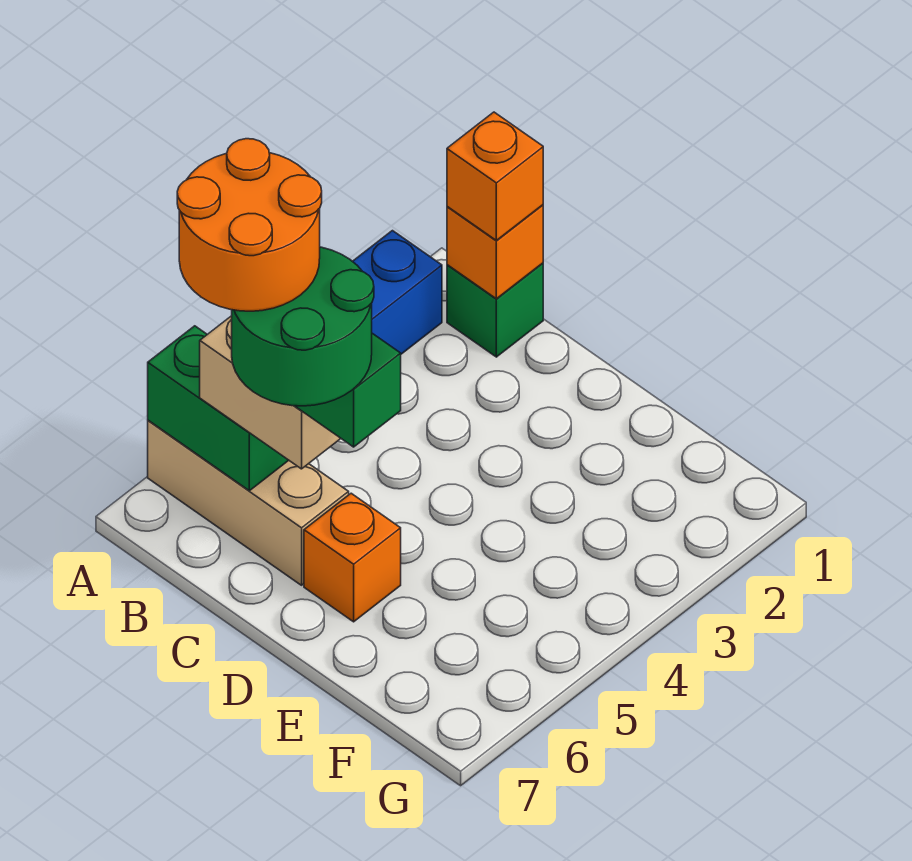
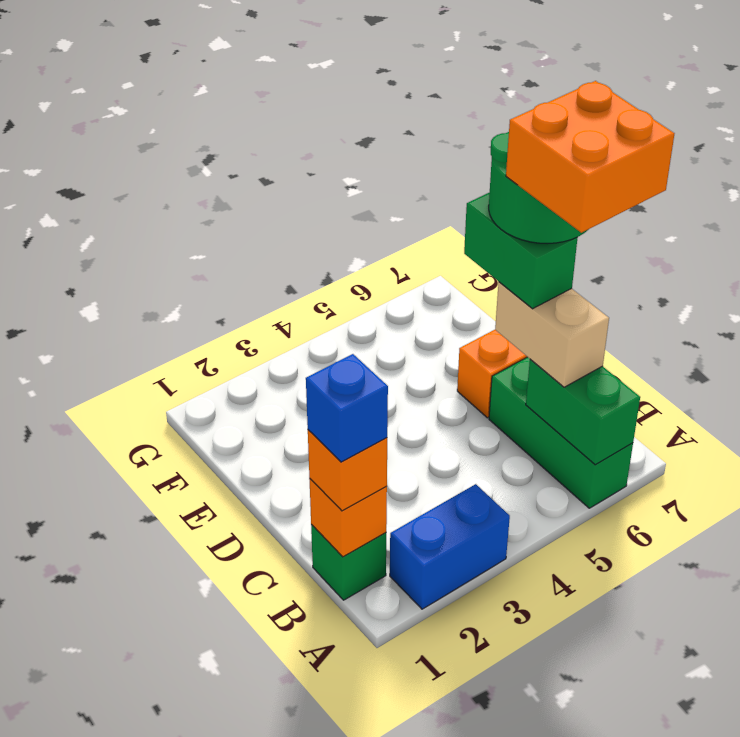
tan 1x3 brick [148,420,349,585] -> green 1x3 brick [489,357,633,508]
none -> blue 1x1 brick [306,354,388,462]
orange 2x2 round brick [177,139,322,311] -> orange 2x2 brick [506,81,674,233]

